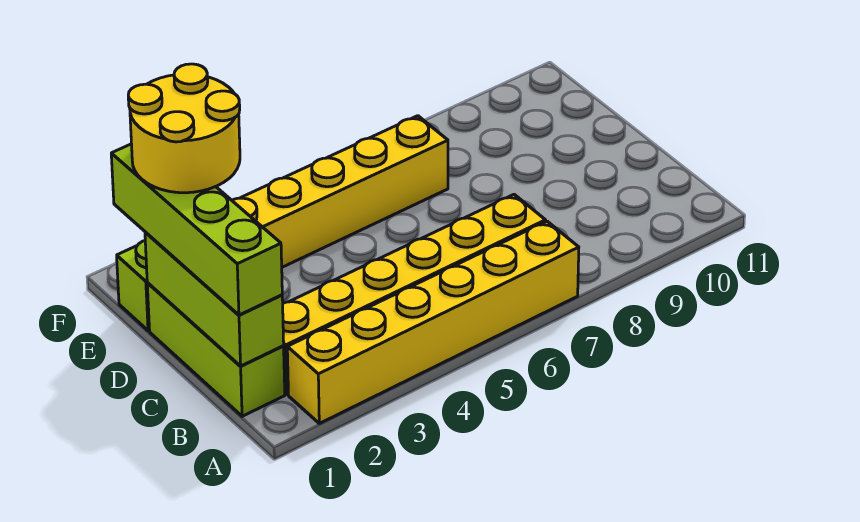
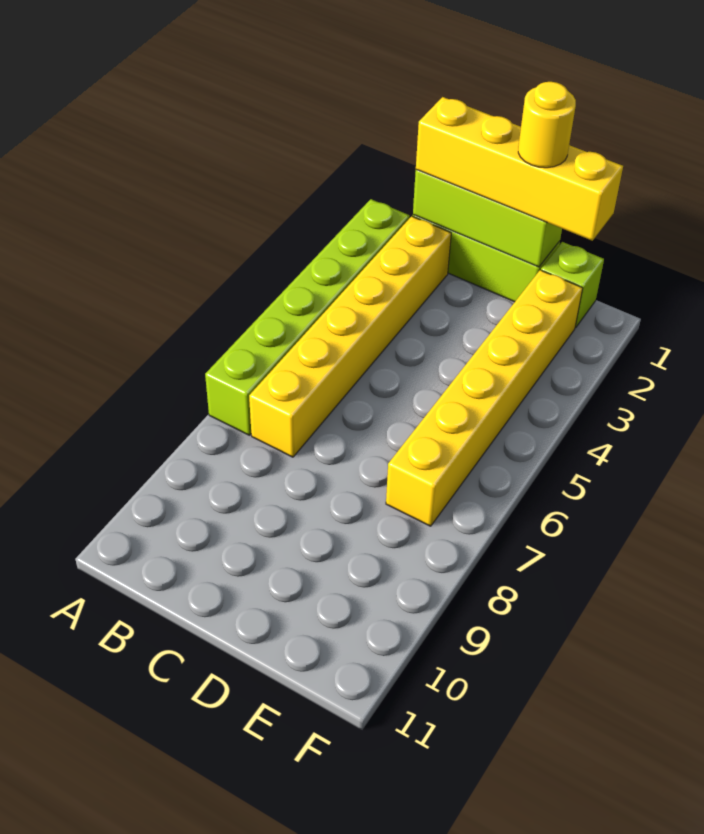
yellow 1x6 brick [287,221,579,423] -> lime 1x6 brick [205,199,410,435]
lime 1x4 brick [111,144,282,315] -> yellow 1x4 brick [416,97,623,241]
yellow 2x2 round brick [128,64,240,193] -> yellow 1x1 round brick [518,82,576,168]

